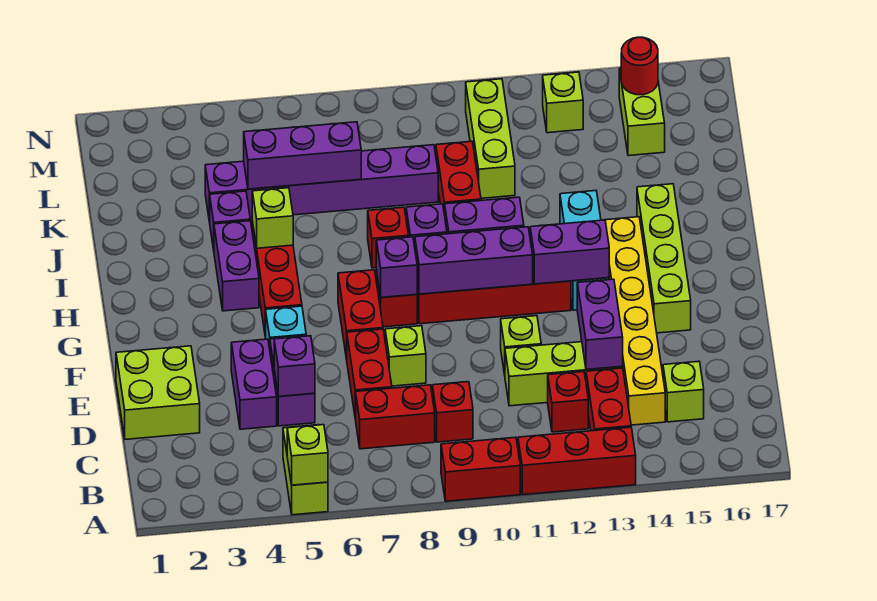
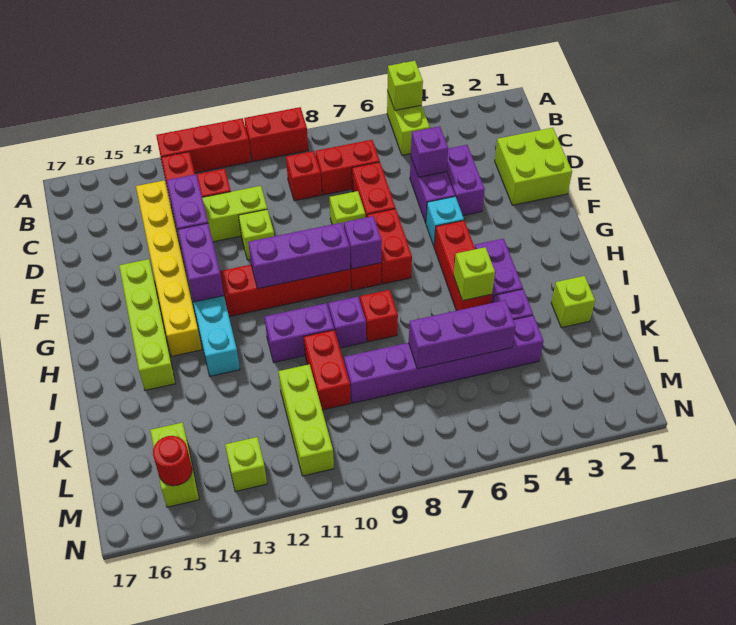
lime 1x1 brick [663,361,704,422] -> lime 1x1 brick moved to [551,276,595,328]
purple 1x2 brick [530,220,609,284] -> purple 1x2 brick turned to [178,223,224,302]

